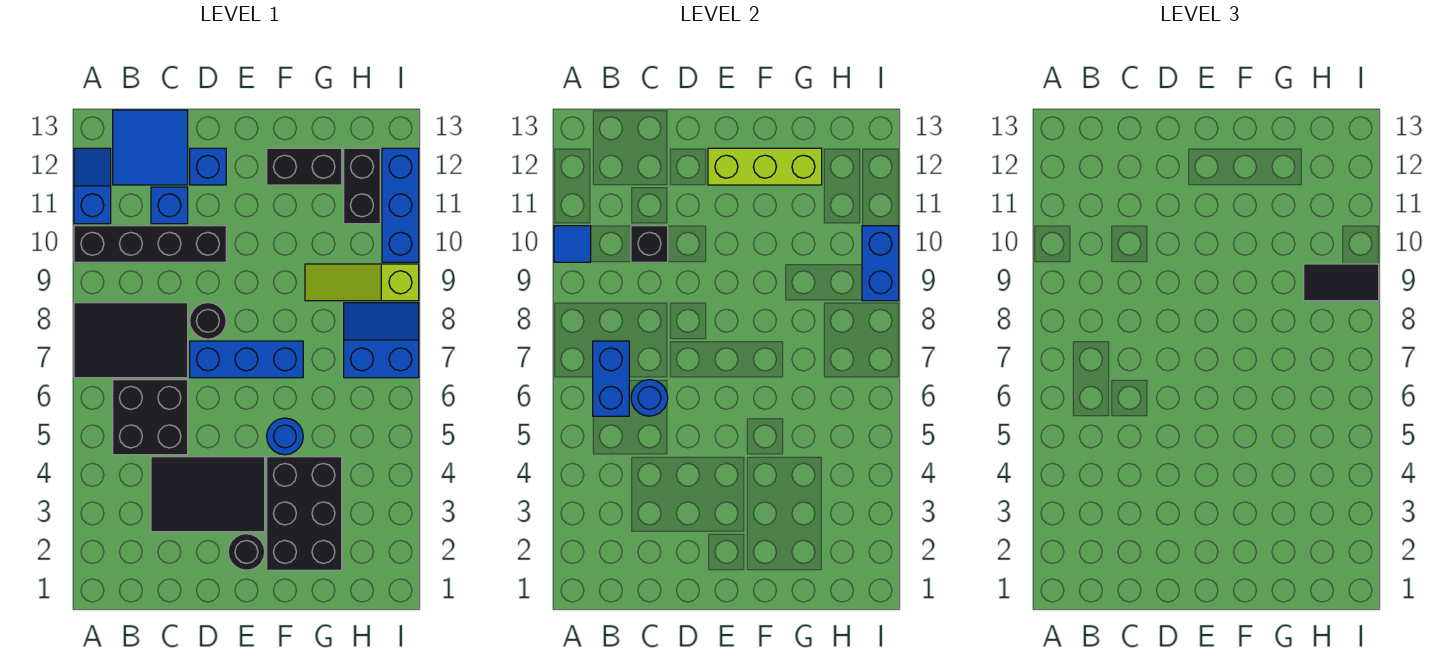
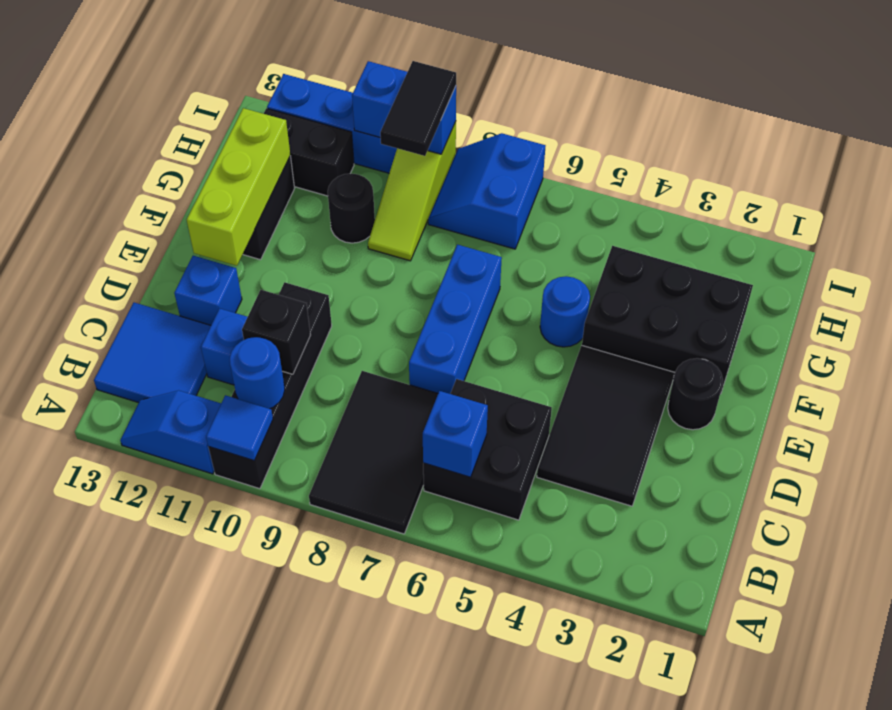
blue 1x2 brick [593,341,629,416] -> blue 1x1 brick [423,391,488,477]
blue 1x1 round brick [631,380,668,416] -> blue 1x1 round brick moved to [230,337,285,409]
black 1x1 round brick [190,303,226,339] -> black 1x1 round brick moved to [328,173,375,243]

